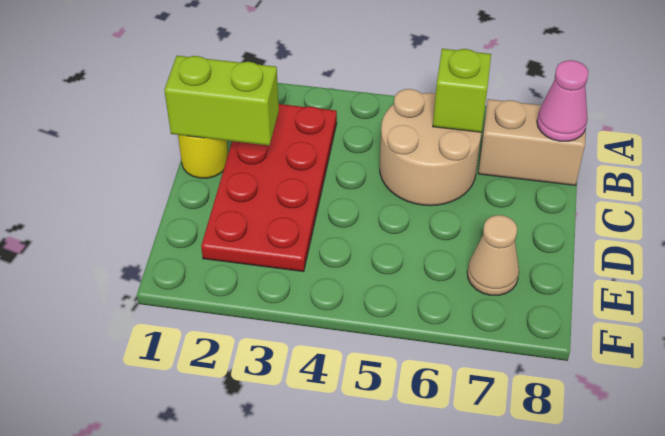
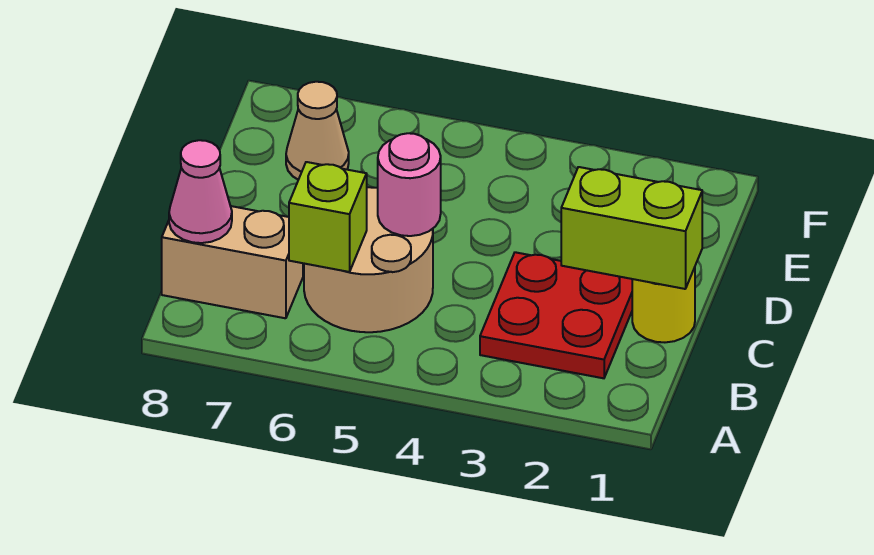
red 2x4 plate [201,104,337,272] -> red 2x2 plate [480,252,632,378]
none -> pink 1x1 round brick [378,133,441,236]

